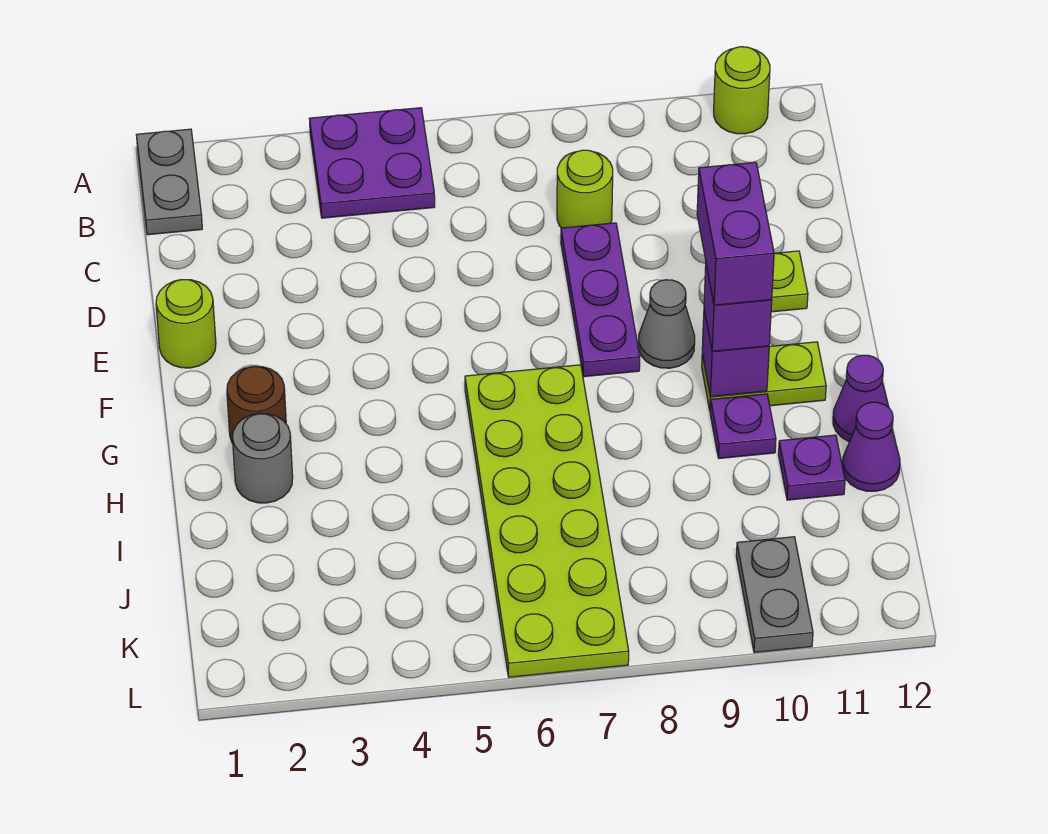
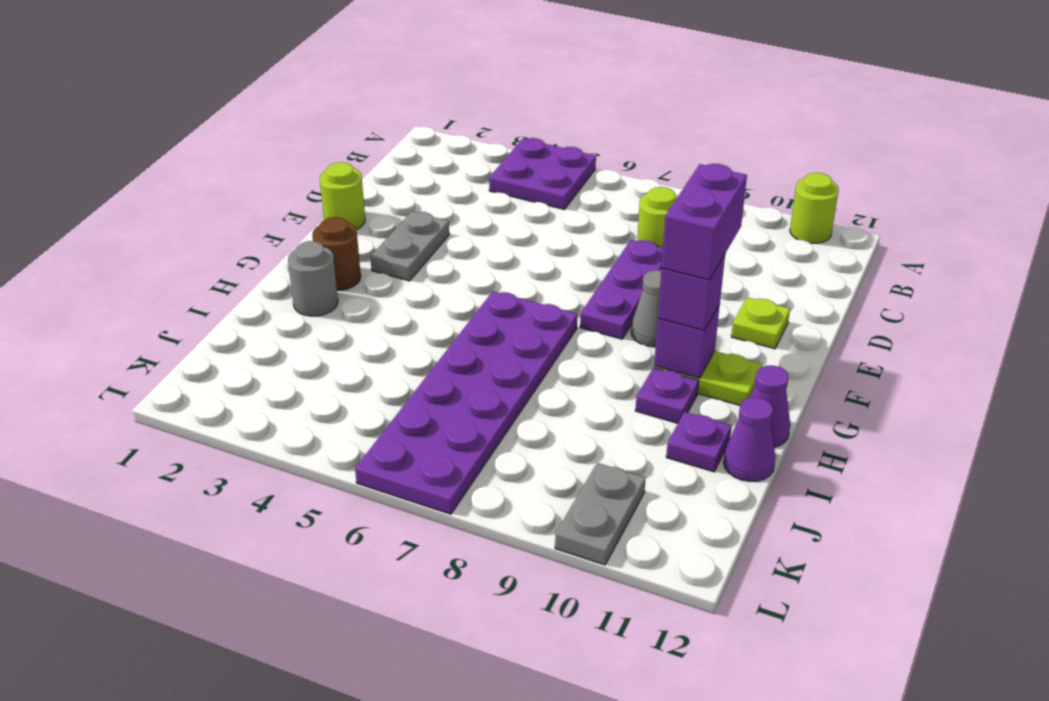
grey 1x2 plate [136,129,202,235] -> grey 1x2 plate moved to [370,212,449,281]
lime 2x6 plate [465,365,629,677] -> purple 2x6 plate [355,291,577,514]

